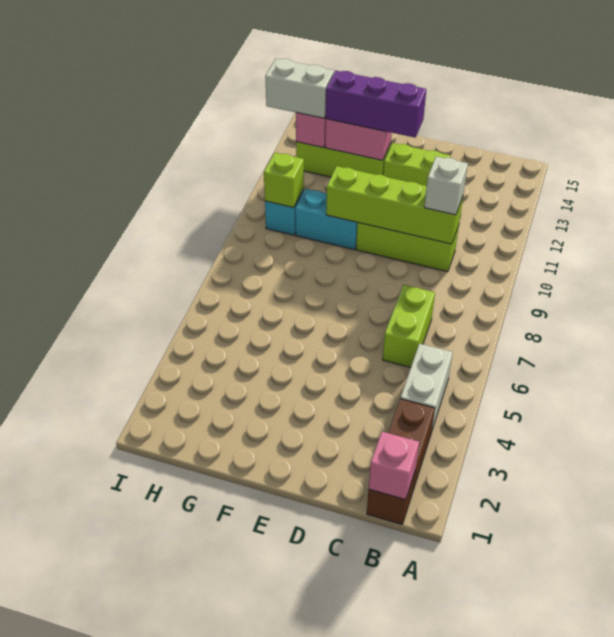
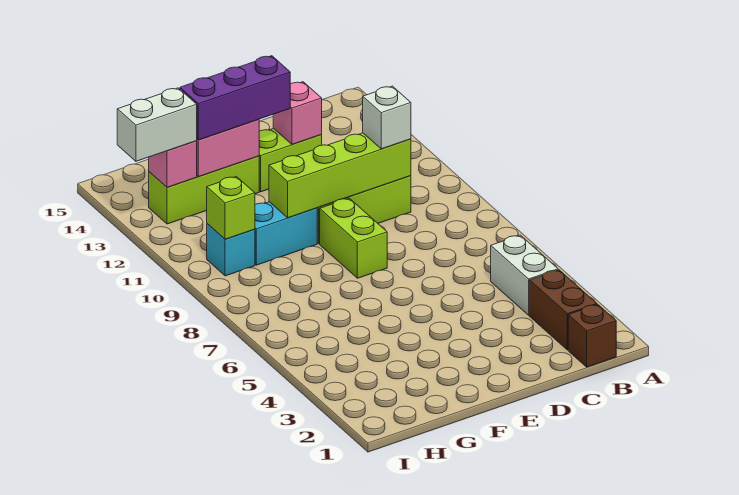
pink 1x1 brick [369,432,419,500] -> pink 1x1 brick moved to [273,82,322,144]
lime 1x2 brick [383,285,435,367] -> lime 1x2 brick moved to [320,198,387,278]

